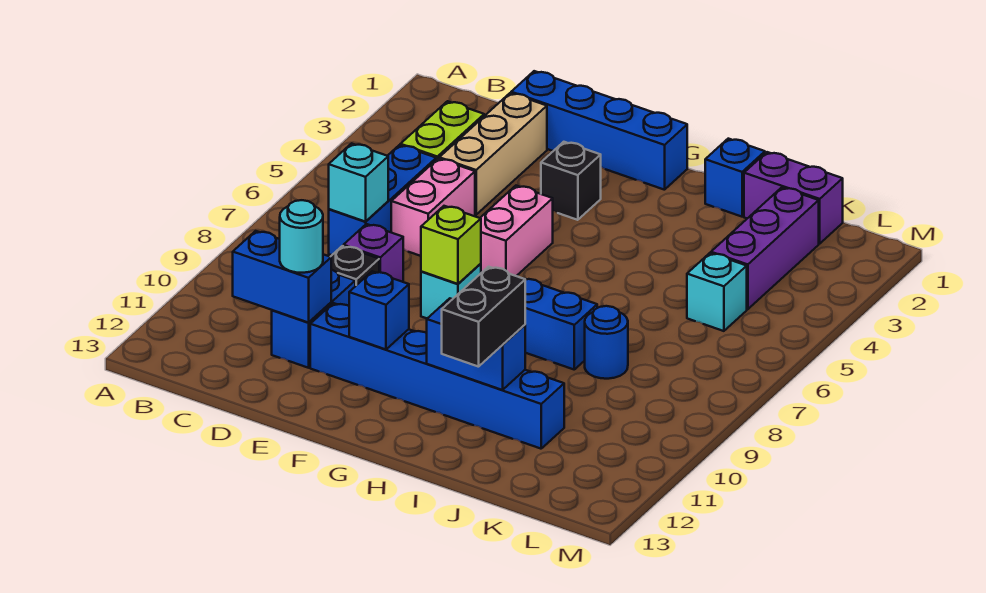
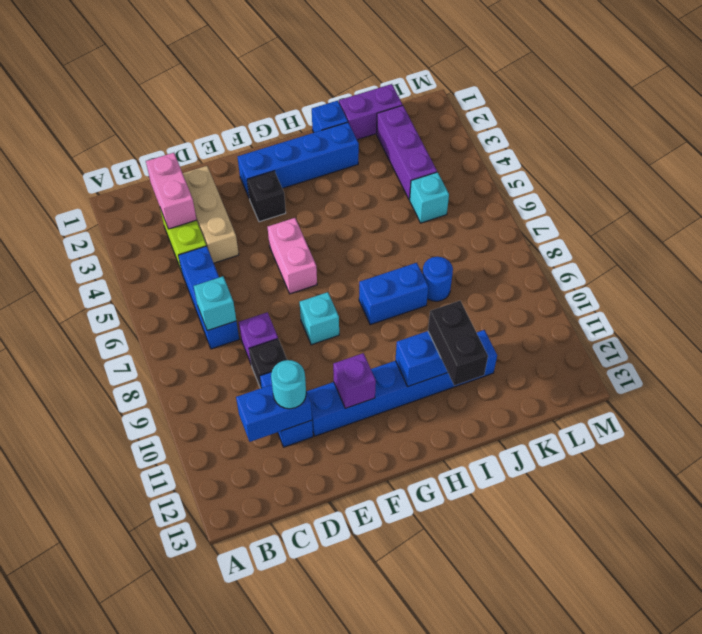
blue 1x4 brick [511,71,687,190] -> blue 1x4 brick moved to [238,122,359,197]
pink 1x2 brick [391,158,475,256] -> pink 1x2 brick moved to [146,153,197,229]
lime 1x1 brick [421,206,481,284] -> none
blue 1x1 brick [349,271,409,349] -> purple 1x1 brick [333,353,376,408]

